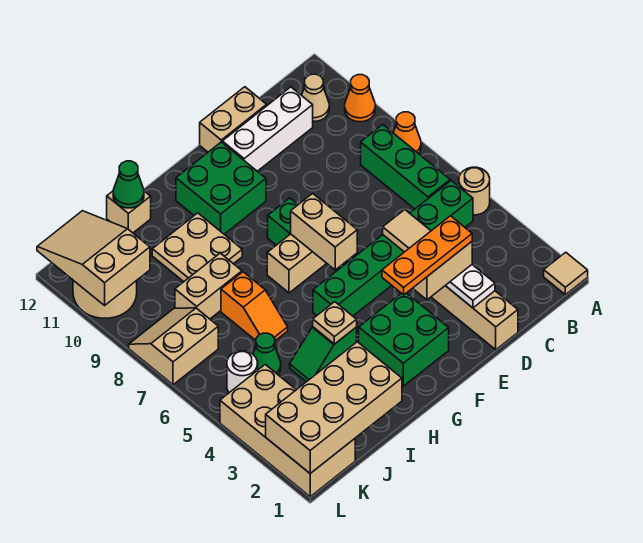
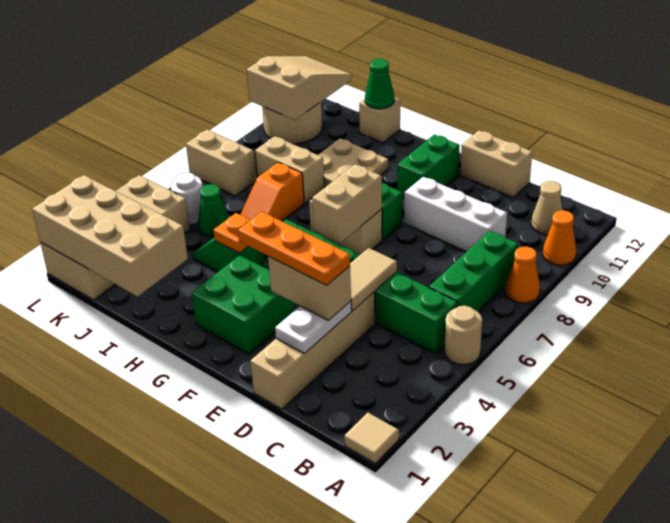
white 1x3 brick [222,87,313,171] -> white 1x3 brick moved to [404,177,507,252]
green 2x2 brick [176,142,266,234] -> green 1x2 brick [397,135,460,198]
tan 1x1 plate [313,302,357,344] -> orange 1x1 plate [213,213,250,253]

